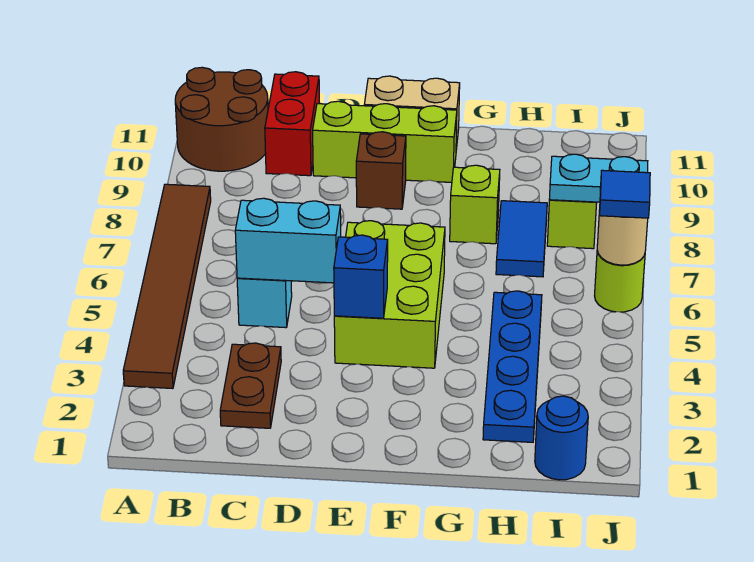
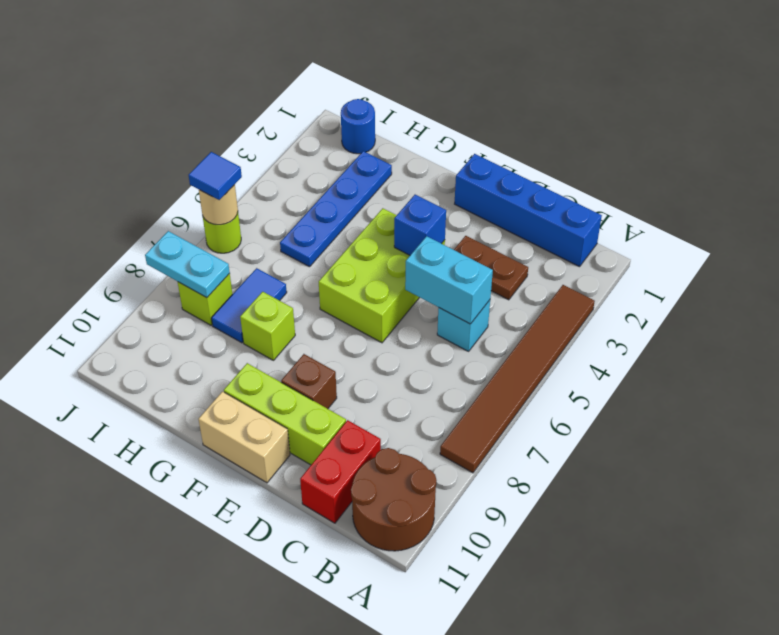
none -> blue 1x4 brick [455,154,602,267]
brown 1x2 plate [220,343,281,428] -> brown 1x2 plate turned to [454,236,528,300]

